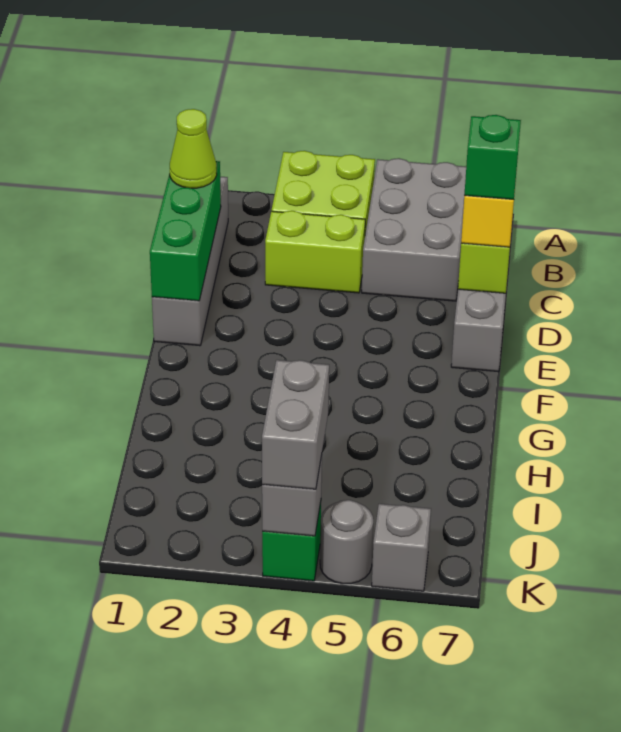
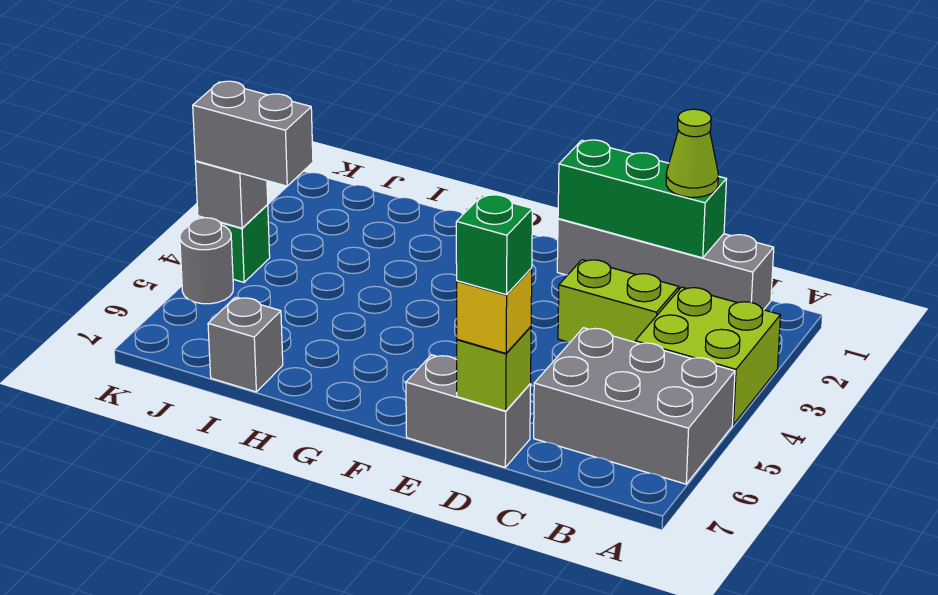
lime 1x2 brick [265,211,365,293] -> lime 1x2 brick turned to [558,260,679,342]
grey 1x1 brick [372,504,431,591] -> grey 1x1 brick moved to [208,297,283,392]

